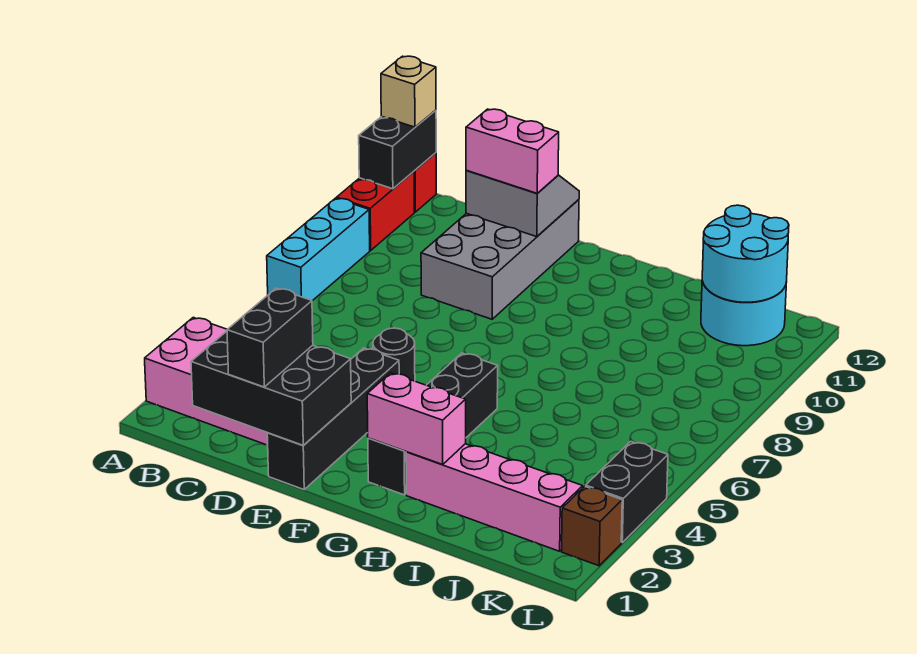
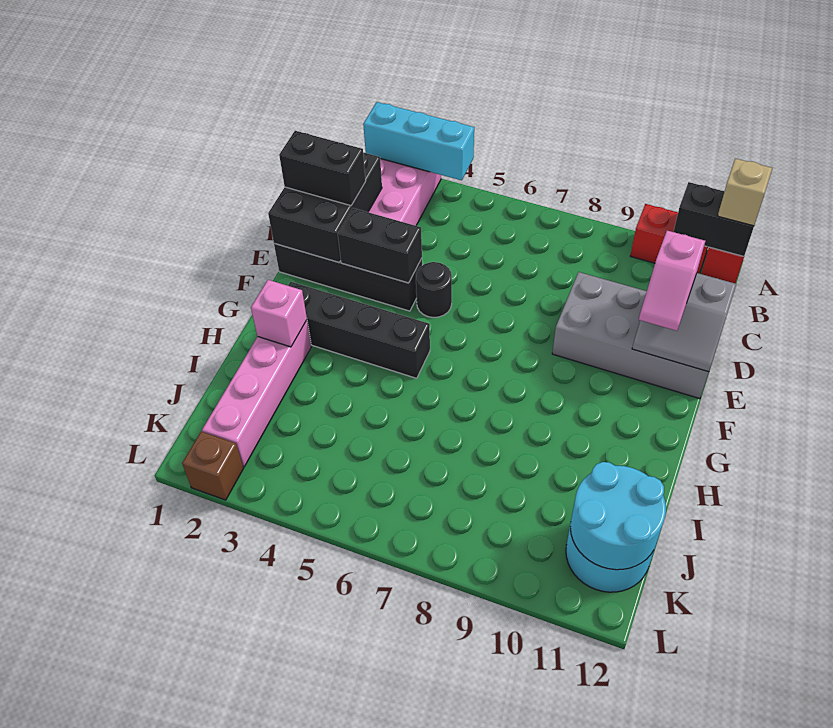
cyan 1x3 brick [267,198,370,301] -> cyan 1x3 brick moved to [363,102,474,180]
grey 2x2 slope [466,170,579,237] -> grey 2x2 slope turned to [632,273,736,372]
pink 1x2 brick [466,109,559,193] -> pink 1x2 slope [639,231,705,331]
pink 1x2 brick [367,373,466,464] -> pink 1x1 brick [251,280,307,347]
black 1x2 brick [586,441,668,542] -> black 1x2 brick moved to [338,208,422,283]

